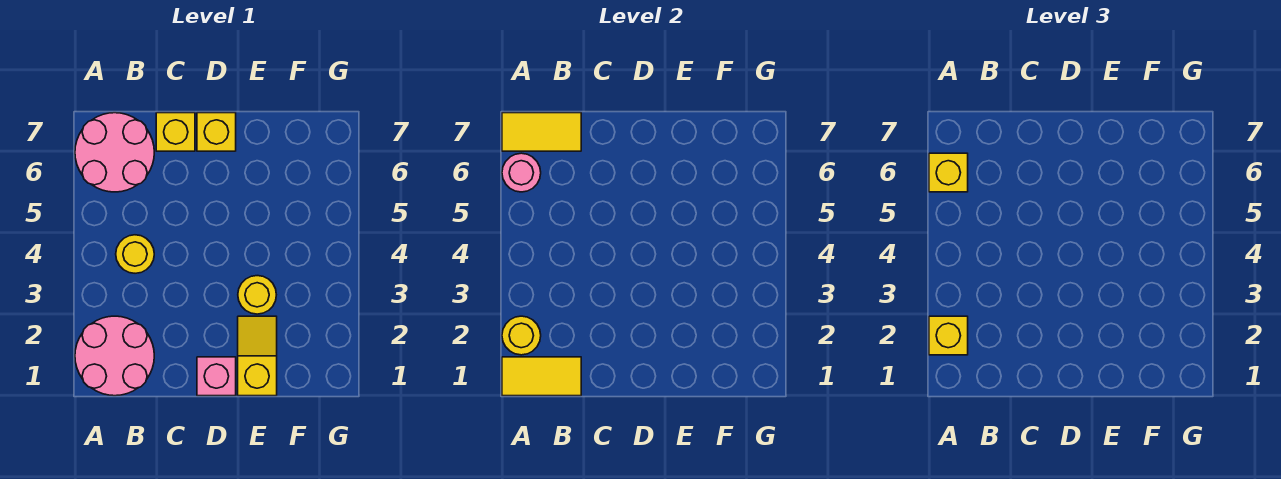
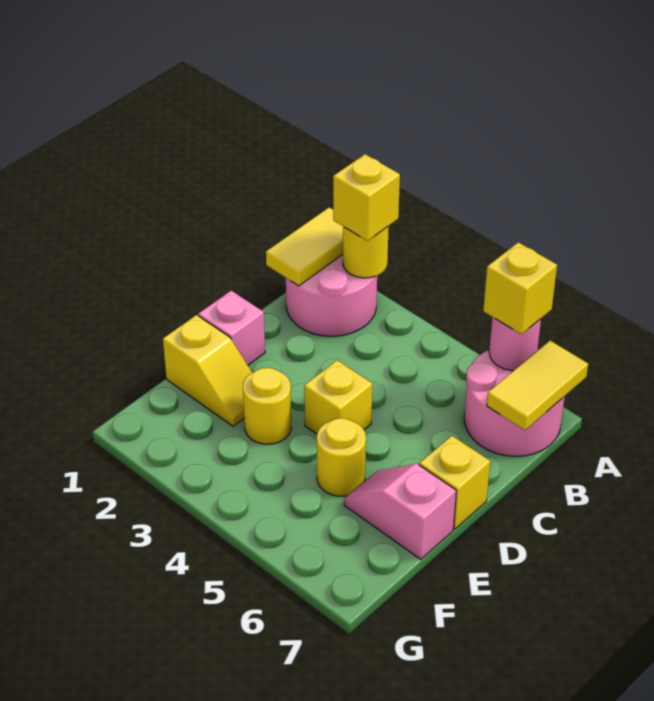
yellow 1x1 round brick [116,235,154,273] -> yellow 1x1 round brick moved to [317,418,366,496]
yellow 1x1 brick [156,113,195,151] -> yellow 1x1 brick moved to [304,360,372,434]
none -> pink 1x2 slope [344,464,456,559]

